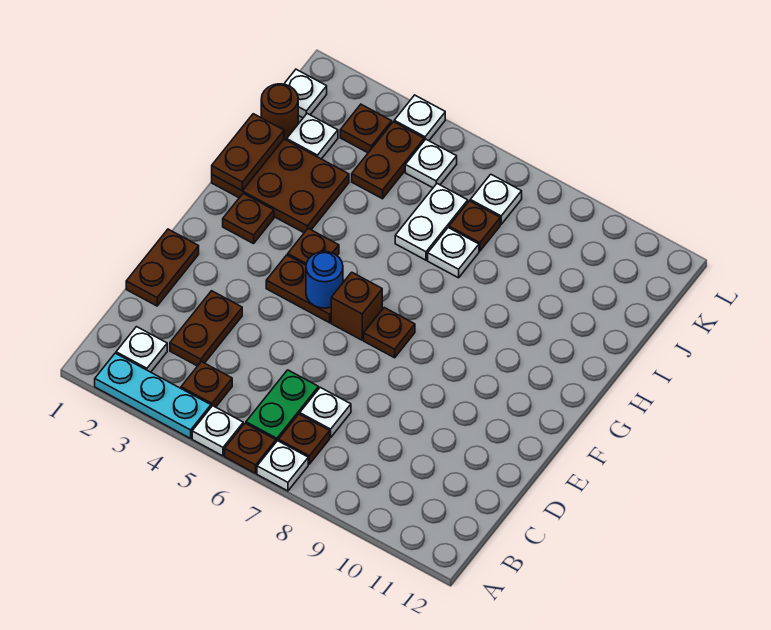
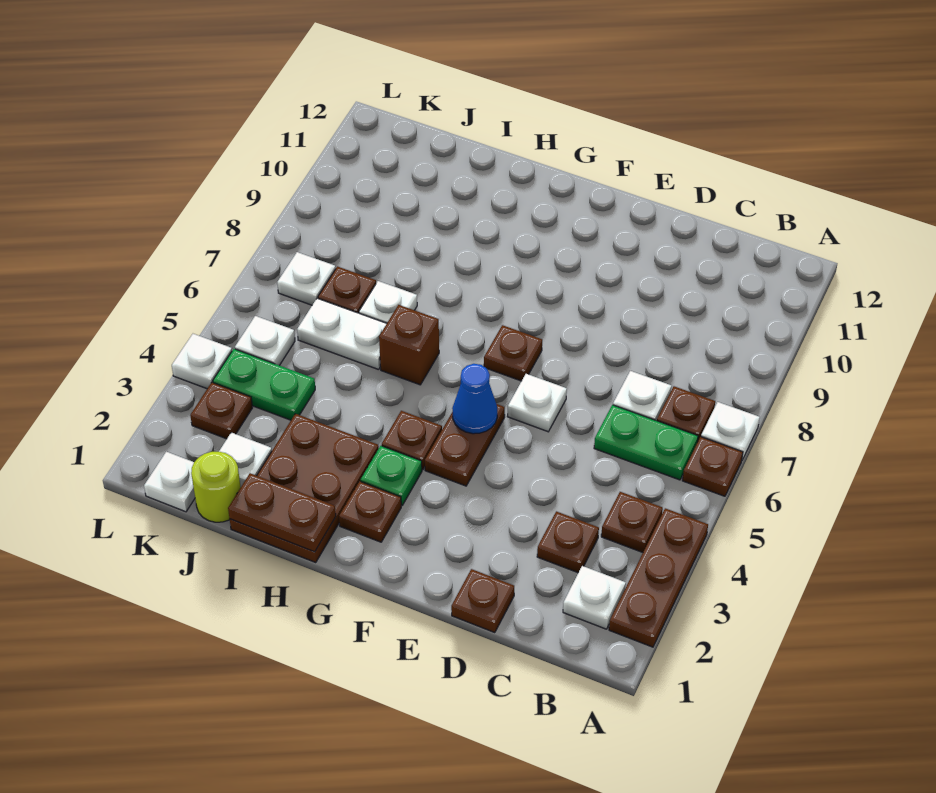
cyan 1x3 plate [95,353,211,438] -> brown 1x3 plate [609,508,708,647]
white 1x1 plate [192,406,243,456] -> white 1x1 plate moved to [507,374,567,432]
brown 1x2 plate [170,291,242,366] -> brown 1x1 plate [537,511,599,573]
brown 1x2 plate [126,229,199,306] -> brown 1x1 plate [451,569,514,633]
blue 1x1 round brick [306,252,343,308] -> blue 1x1 cone [452,364,497,434]
brown 1x1 brick [331,272,382,340] -> brown 1x1 brick moved to [379,305,439,385]
none -> green 1x1 plate [361,446,422,505]
brown 1x1 round brick [261,84,298,140] -> lime 1x1 round brick [191,452,241,522]
brown 1x2 plate [352,122,424,199] -> green 1x2 plate [213,349,315,420]

